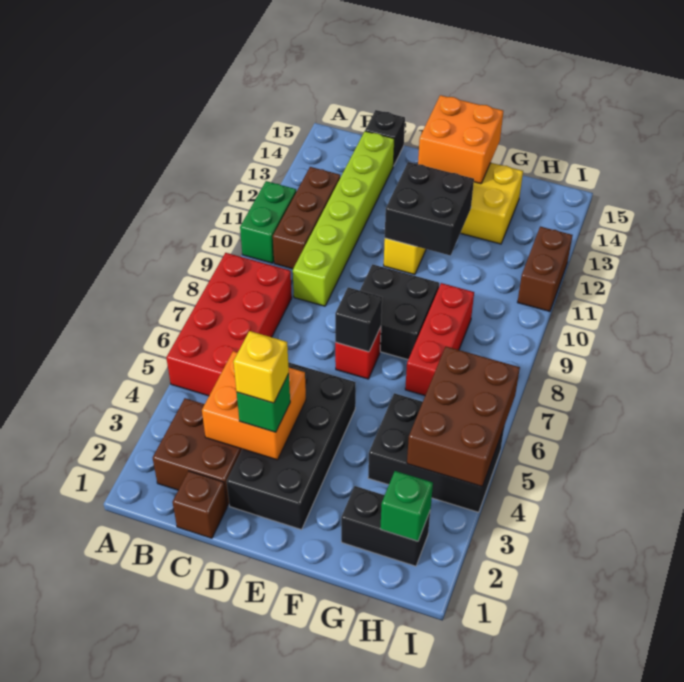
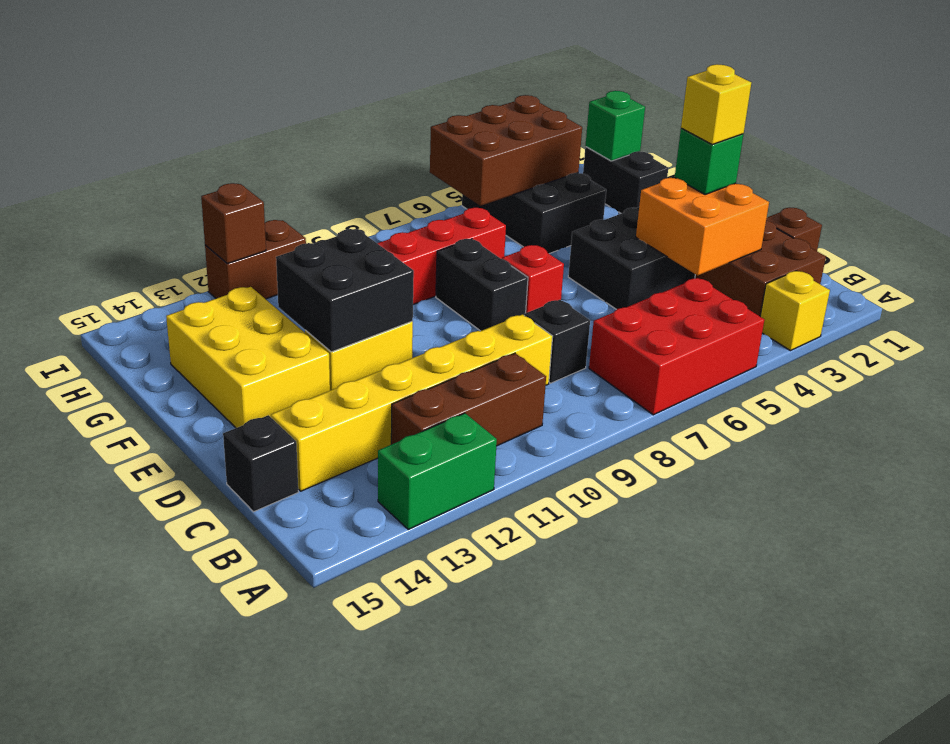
none -> yellow 1x1 brick [760,271,830,351]
red 2x4 brick [166,253,292,396] -> red 2x3 brick [589,278,764,415]
green 1x2 brick [240,181,296,263] -> green 1x2 brick moved to [378,413,497,529]
lime 1x6 brick [293,131,394,306] -> yellow 1x6 brick [271,315,553,491]
black 1x1 brick [335,287,382,352] -> black 1x1 brick moved to [524,300,590,383]
black 2x2 brick [360,264,439,360] -> black 1x2 brick [436,239,528,331]
orange 2x2 brick [418,95,503,184] -> none
none -> brown 1x1 brick [201,183,266,263]

